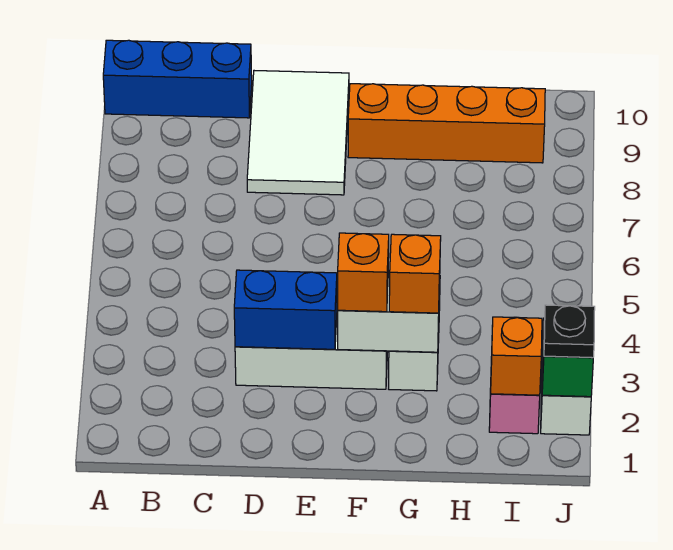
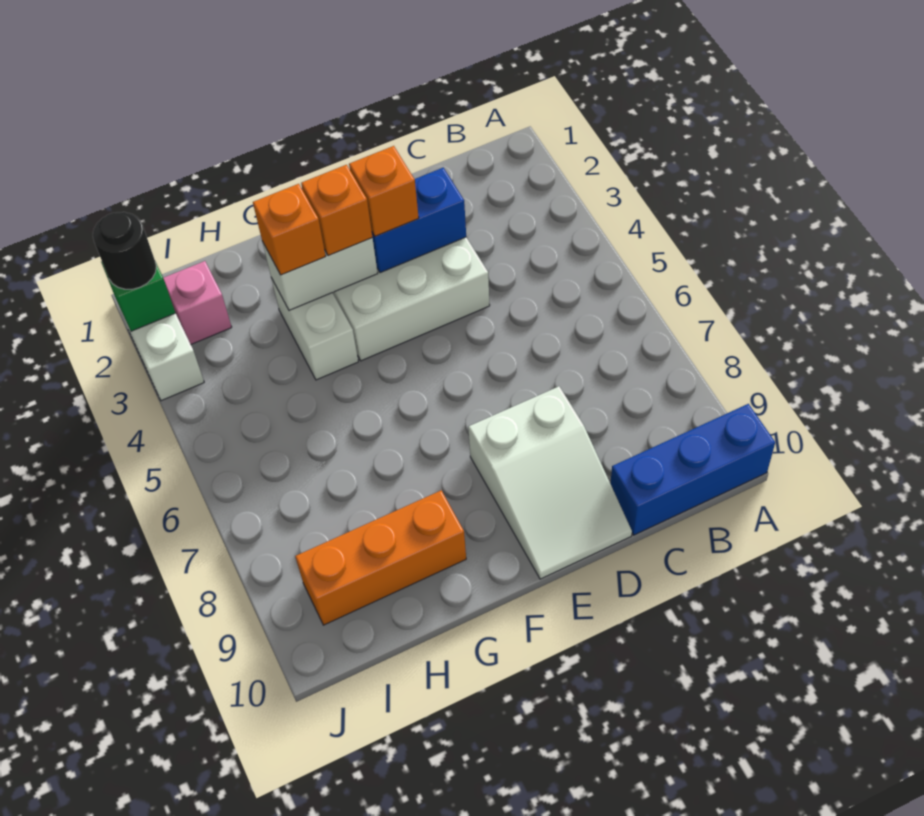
white 2x3 tile [247,71,349,195] -> white 2x3 slope [468,386,632,579]
orange 1x4 brick [348,84,545,163] -> orange 1x3 brick [295,491,466,625]
orange 1x1 brick [491,317,542,395] -> orange 1x1 brick moved to [349,146,419,236]
black 1x1 plate [544,305,595,358] -> black 1x1 round brick [93,212,156,289]

